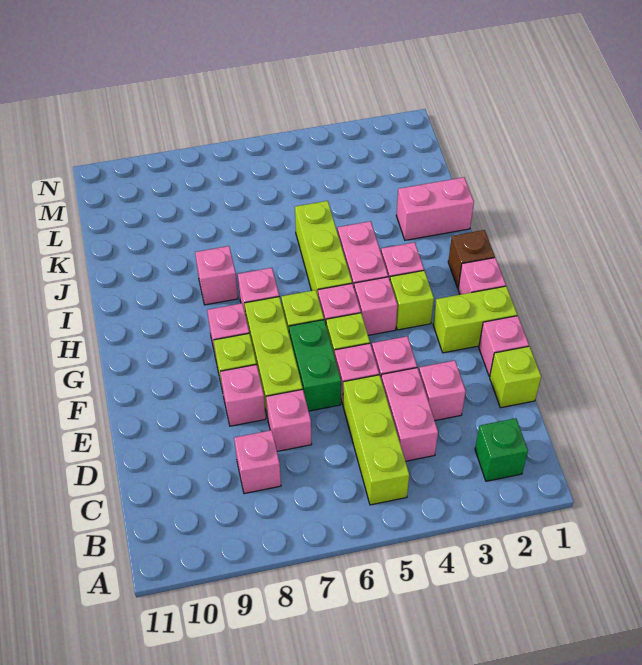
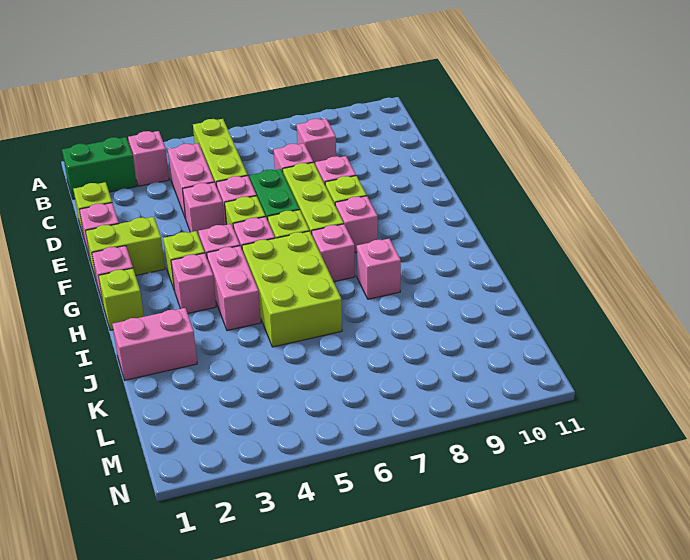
green 1x1 brick [475,418,528,481] -> green 1x2 brick [62,137,137,199]
pink 1x1 brick [419,360,466,420] -> pink 1x1 brick moved to [128,131,169,186]
brown 1x1 brick [448,230,495,288] -> lime 1x1 brick [98,268,144,330]
lime 1x3 brick [295,201,352,294] -> lime 2x3 brick [242,231,342,347]

